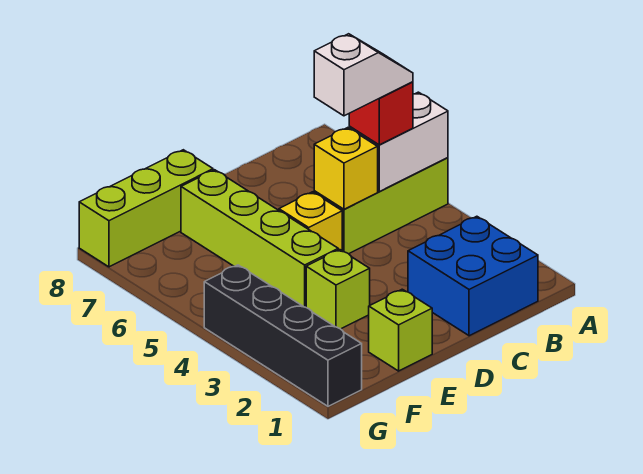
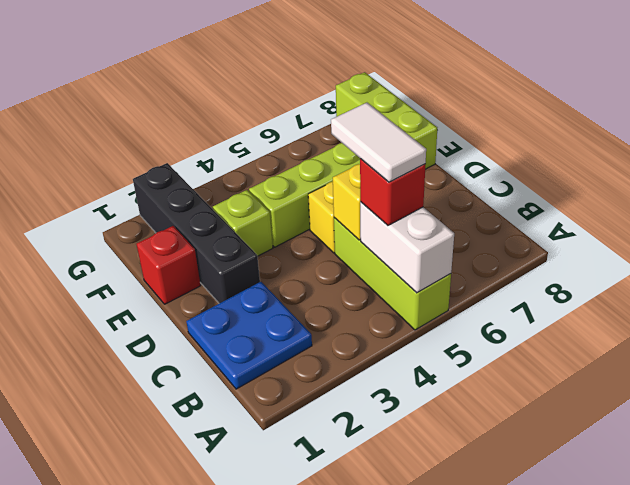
blue 2x2 brick [408,216,538,336] -> blue 2x2 plate [186,282,312,389]
white 1x2 slope [314,34,413,116] -> white 1x2 tile [331,103,426,182]
lime 1x1 brick [369,289,432,371] -> red 1x1 brick [136,226,201,304]
black 1x4 brick [204,265,362,406] -> black 1x4 brick turned to [133,163,260,303]

